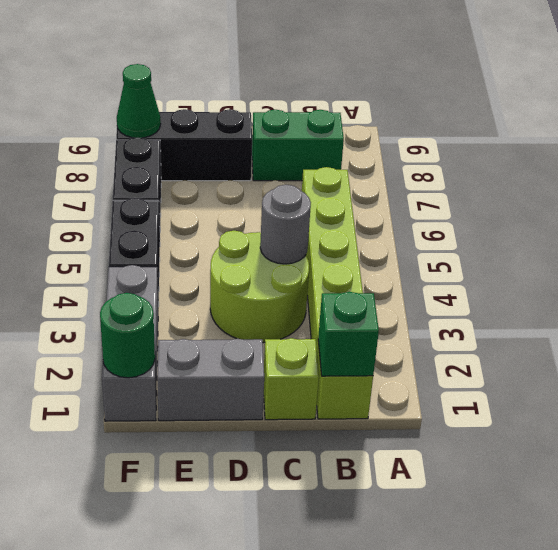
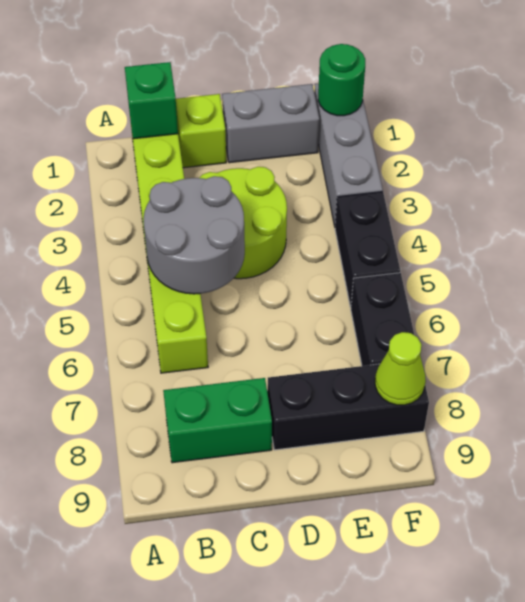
grey 1x1 round brick [260,185,311,264] -> grey 2x2 round brick [144,176,245,294]
green 1x1 cone [117,64,161,138] -> lime 1x1 cone [375,332,426,405]

